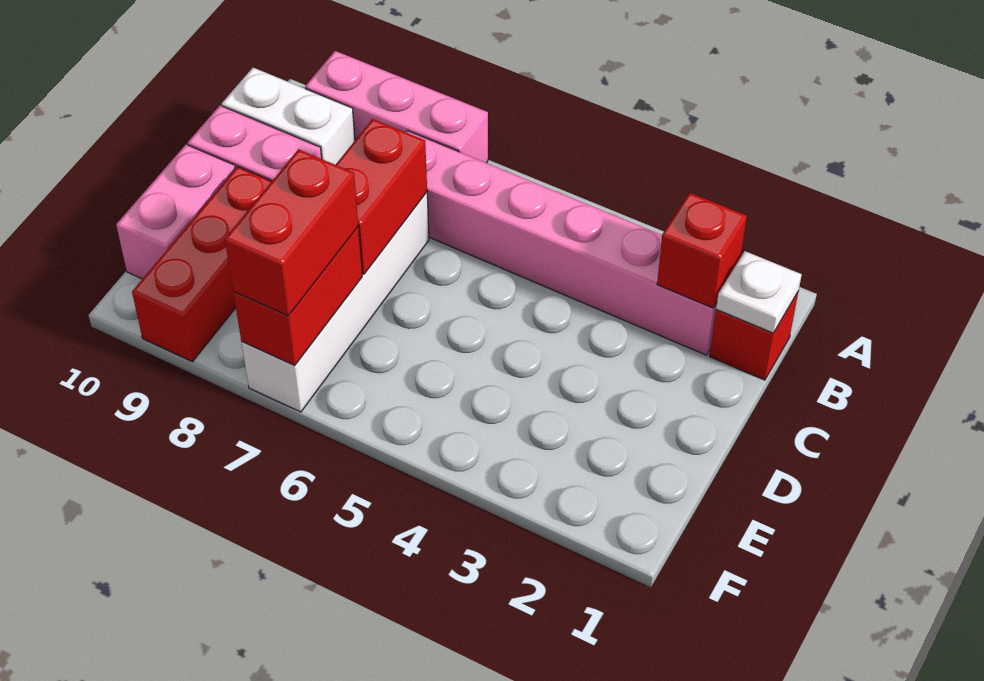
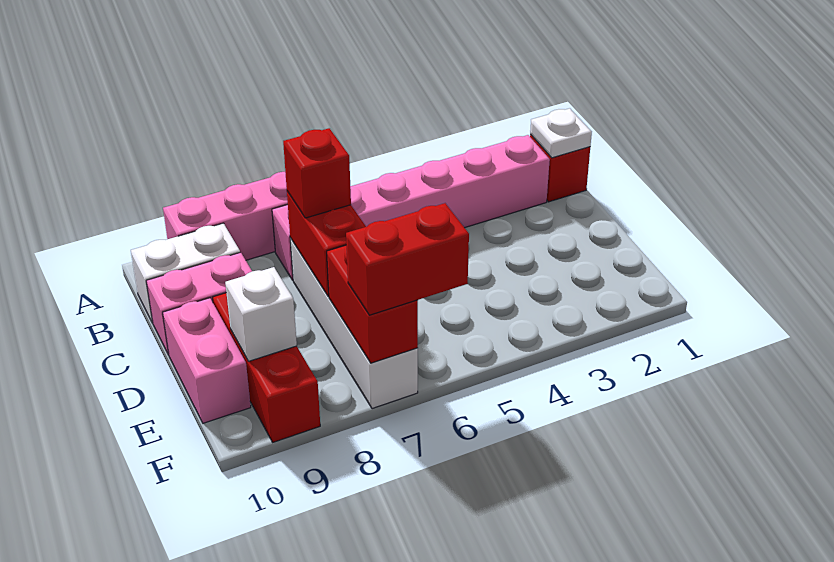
red 1x1 brick [657,193,747,308] -> red 1x1 brick moved to [283,128,351,218]
red 1x2 brick [225,149,358,316] -> red 1x2 brick turned to [346,203,469,315]
none -> white 1x1 brick [225,267,297,361]

